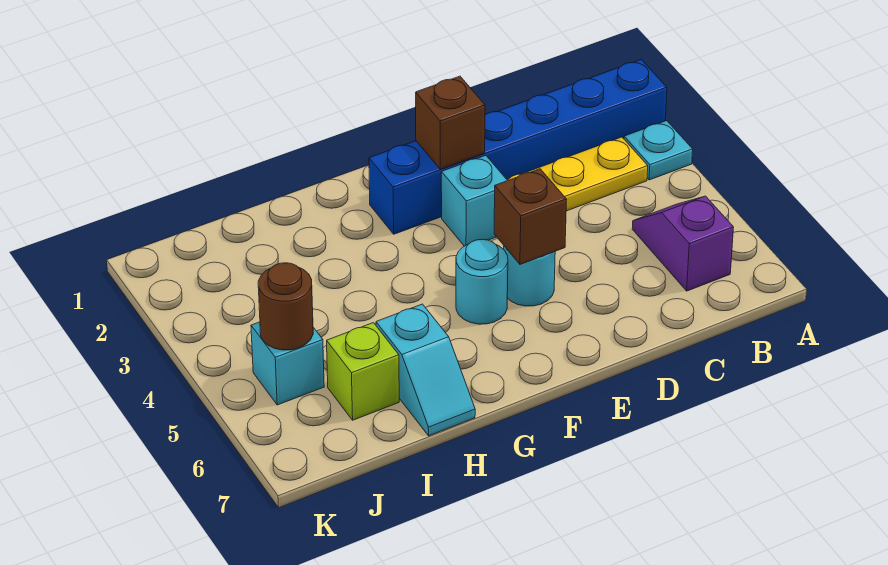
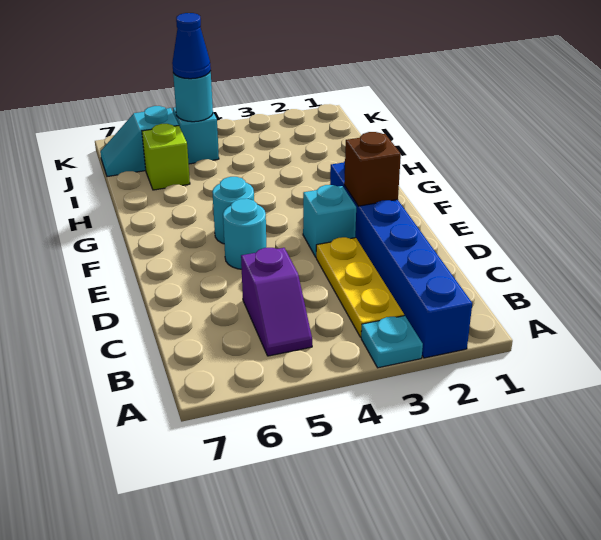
purple 1x2 slope [632,196,734,291] -> purple 1x2 slope turned to [241,248,312,356]
brown 1x1 brick [494,169,567,264] -> none
cyan 1x2 slope [376,304,475,436] -> cyan 1x2 slope moved to [100,106,179,177]
brown 1x1 round brick [258,263,313,350] -> cyan 1x1 round brick [173,71,213,122]
none -> blue 1x1 cone [172,13,211,79]

